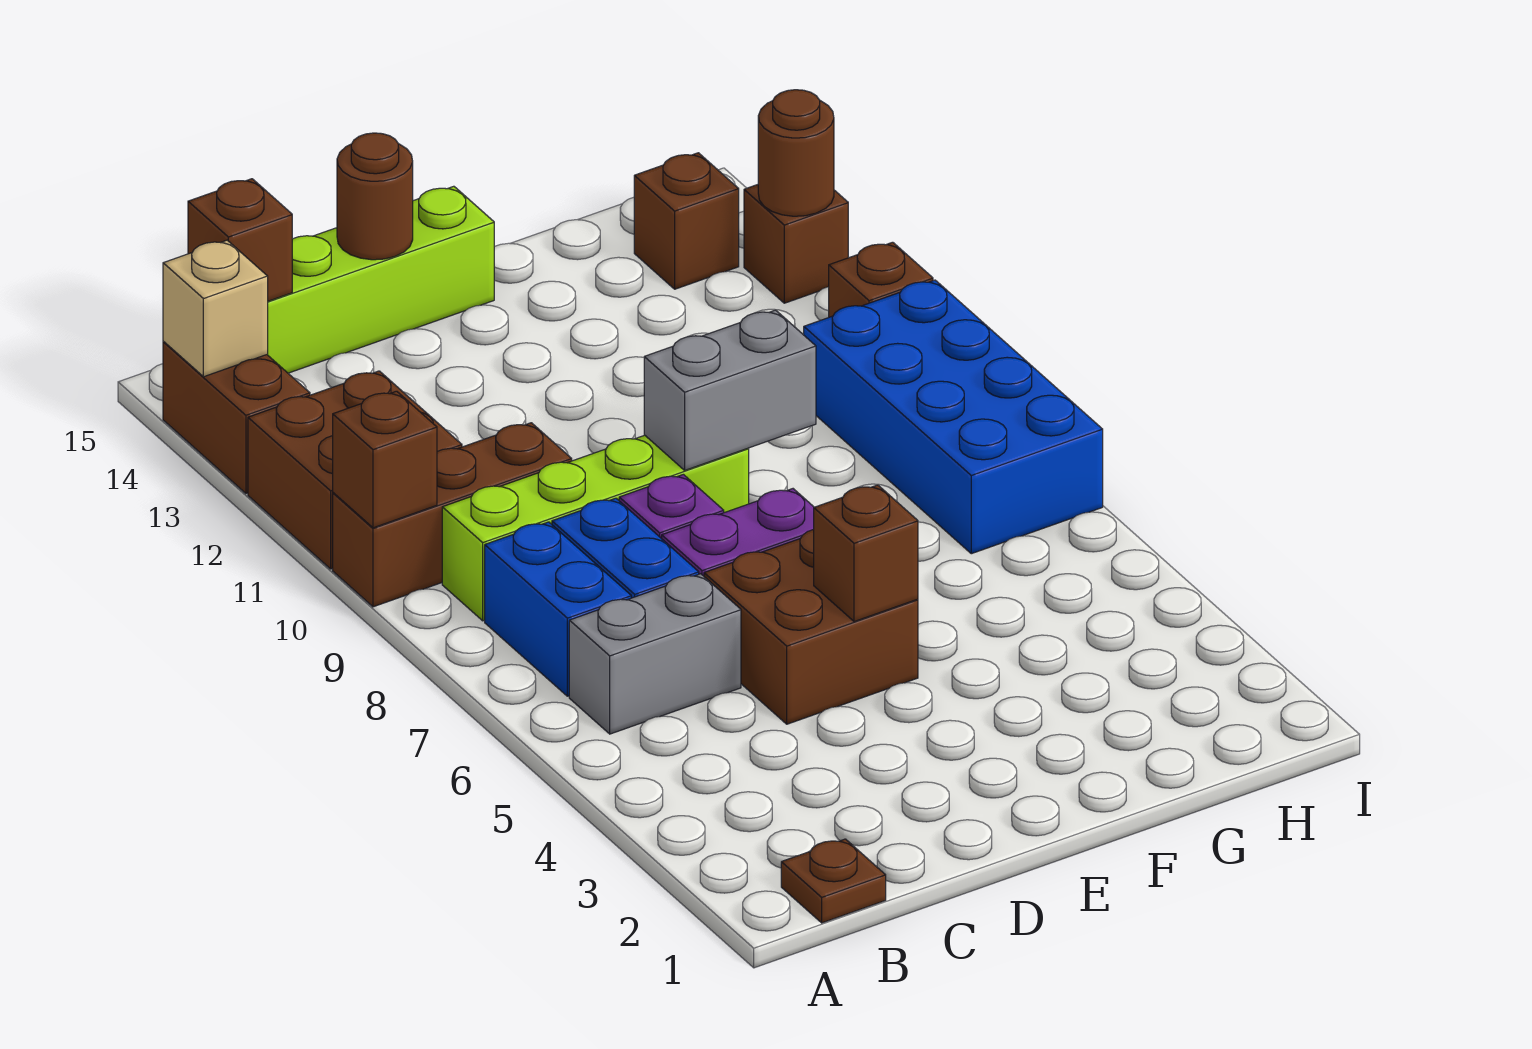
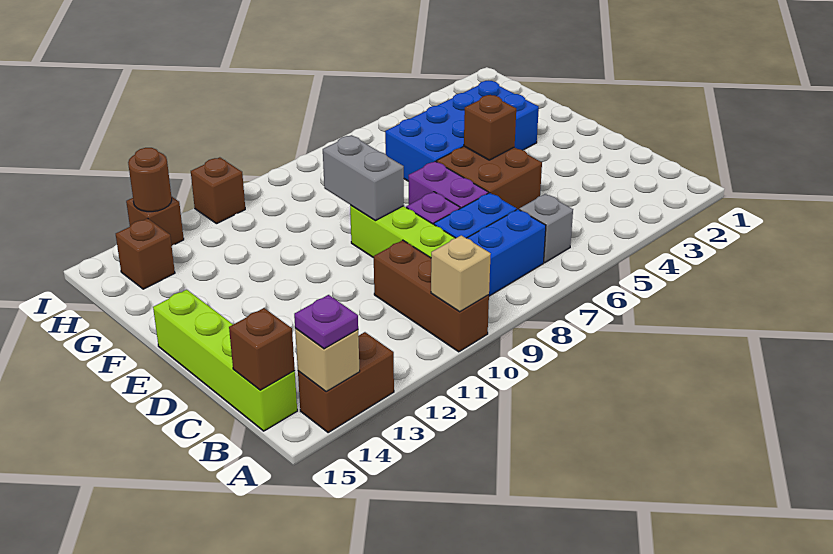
brown 1x1 brick [333,391,437,528] -> tan 1x1 brick [431,235,491,312]
brown 2x2 brick [248,371,462,569] -> none
none -> purple 1x1 plate [294,295,358,349]
brown 1x1 plate [781,839,886,923] -> none
grey 1x2 brick [569,574,741,734] -> grey 1x1 brick [519,194,573,263]
brown 1x1 round brick [337,133,413,260] -> none
blue 2x4 brick [804,280,1103,554] -> blue 2x4 brick moved to [385,81,539,181]

